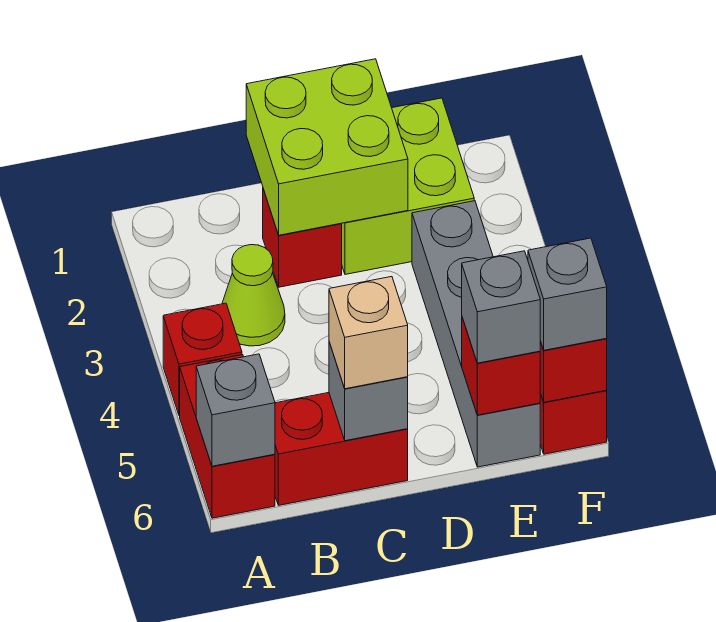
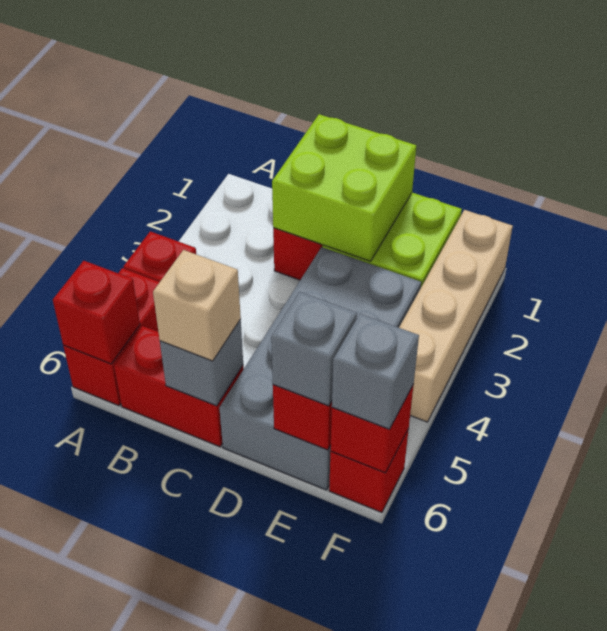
grey 1x1 brick [196,354,275,466] -> red 1x1 brick [53,261,140,364]
lime 1x1 cone [222,245,285,346] -> none
grey 1x4 brick [412,201,540,467] -> grey 2x4 brick [219,247,421,490]
none -> tan 1x4 brick [399,210,513,422]

